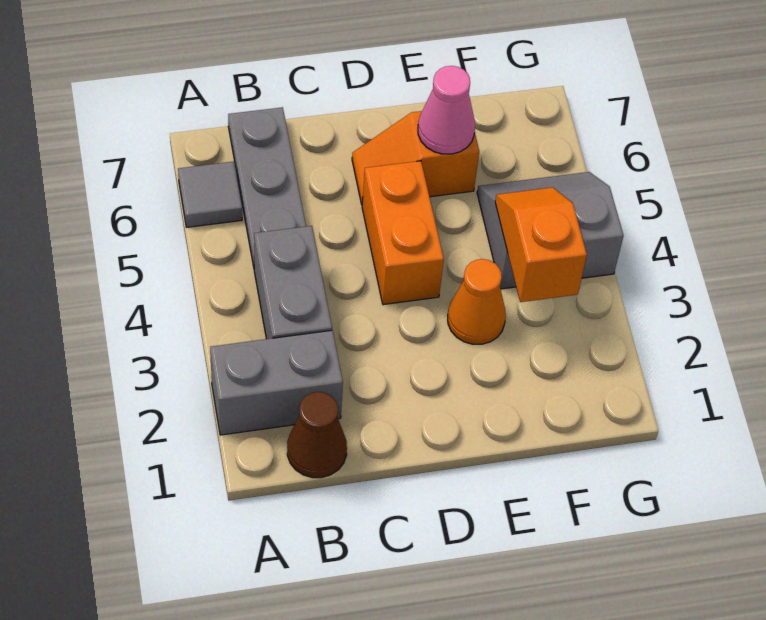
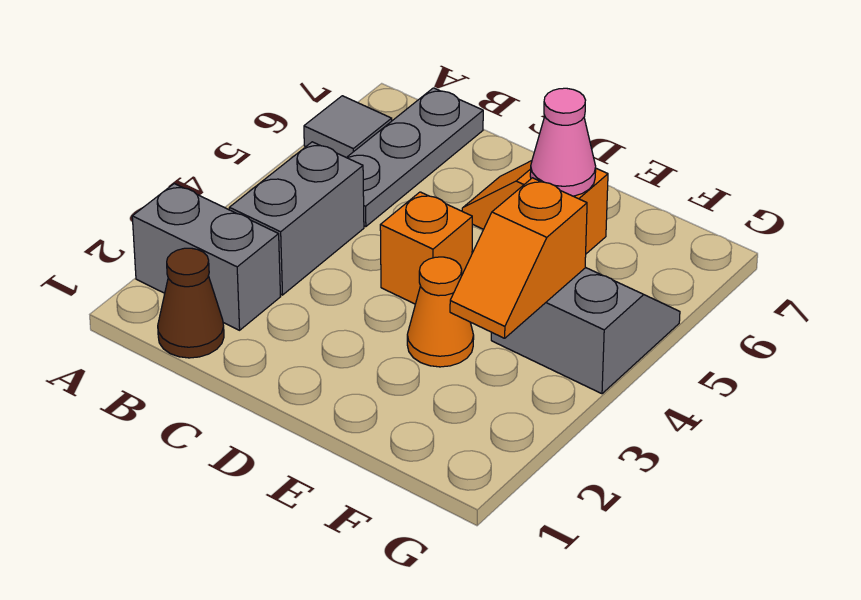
orange 1x2 brick [362,161,444,305] -> orange 1x1 brick [380,192,472,304]
orange 1x2 slope [495,187,587,302] -> orange 1x2 slope turned to [450,178,587,338]

